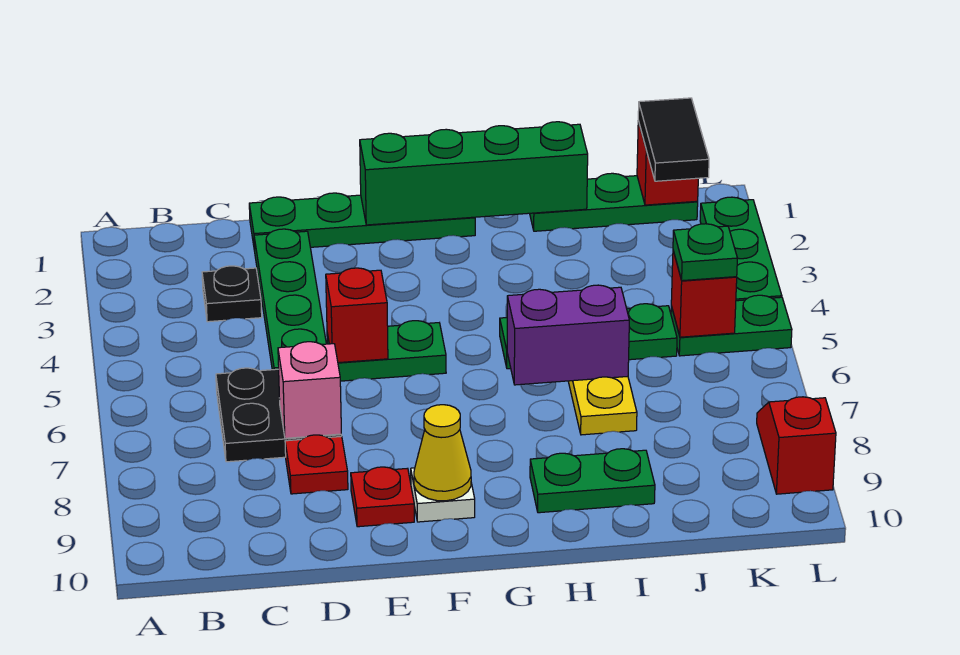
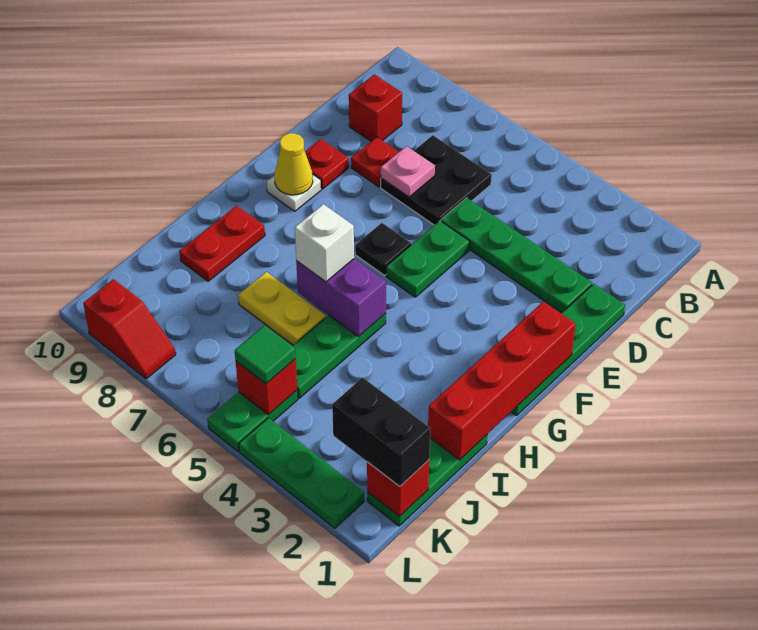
black 1x1 plate [202,266,262,322] -> black 1x1 plate moved to [355,223,411,275]
pink 1x1 brick [278,342,341,438] -> pink 1x1 plate [381,146,435,197]
red 1x1 brick [326,268,388,363] -> red 1x1 brick moved to [349,74,402,141]
green 1x4 brick [360,122,588,225] -> red 1x4 brick [428,302,576,460]
purple 1x2 brick [507,285,629,385] -> purple 1x2 brick turned to [296,259,386,337]
none -> white 1x1 brick [295,204,354,282]
green 1x2 plate [530,449,655,513] -> red 1x2 plate [179,206,265,281]
black 1x2 tile [638,98,709,181] -> black 1x2 brick [332,378,431,487]
green 1x1 plate [673,224,737,281] -> green 1x1 tile [235,325,296,384]

